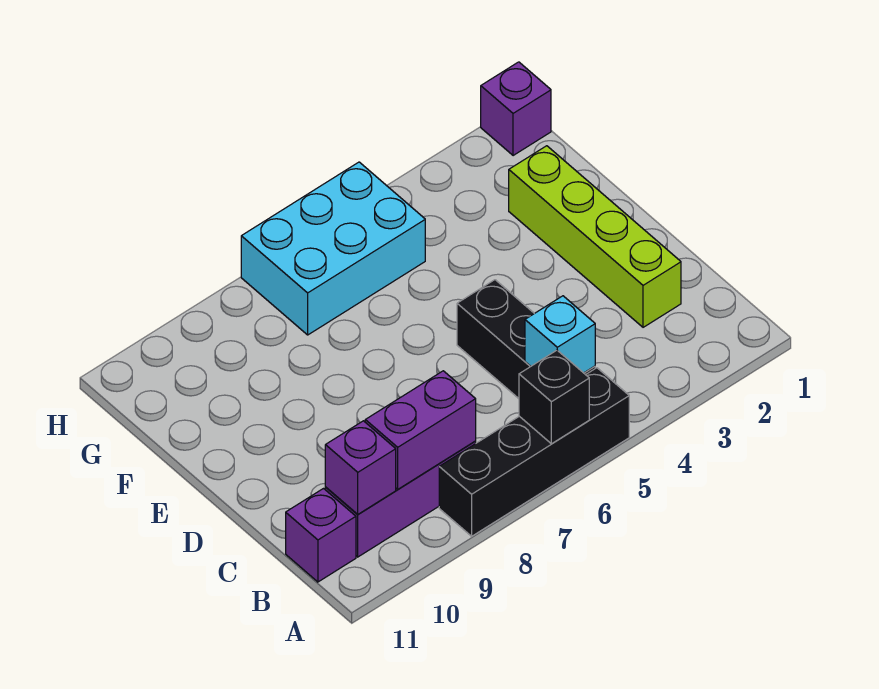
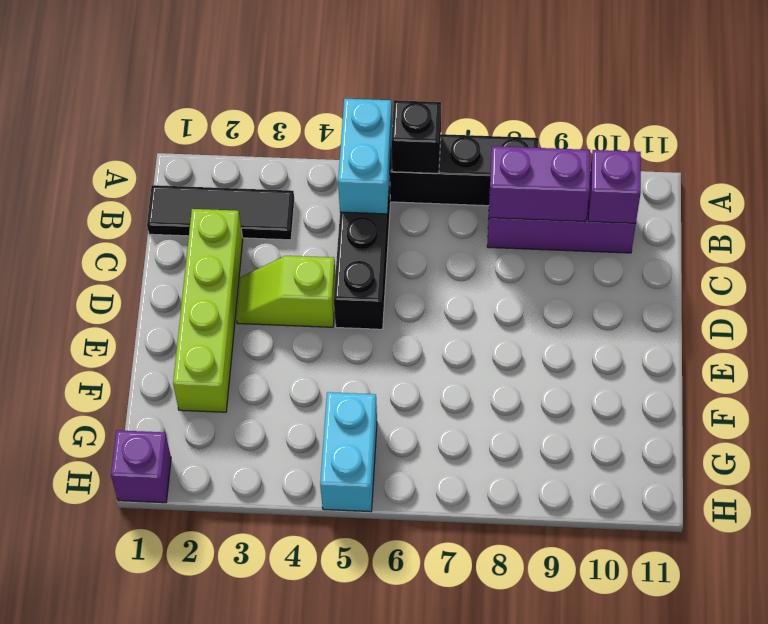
none -> black 1x3 tile [147,185,294,240]
cyan 1x1 brick [525,296,595,373] -> cyan 1x2 brick [338,99,392,214]
purple 1x1 brick [286,489,356,582] -> none
none -> lime 1x2 slope [236,256,336,327]
cyan 2x3 brick [241,162,425,335] -> cyan 1x2 brick [320,392,377,512]

